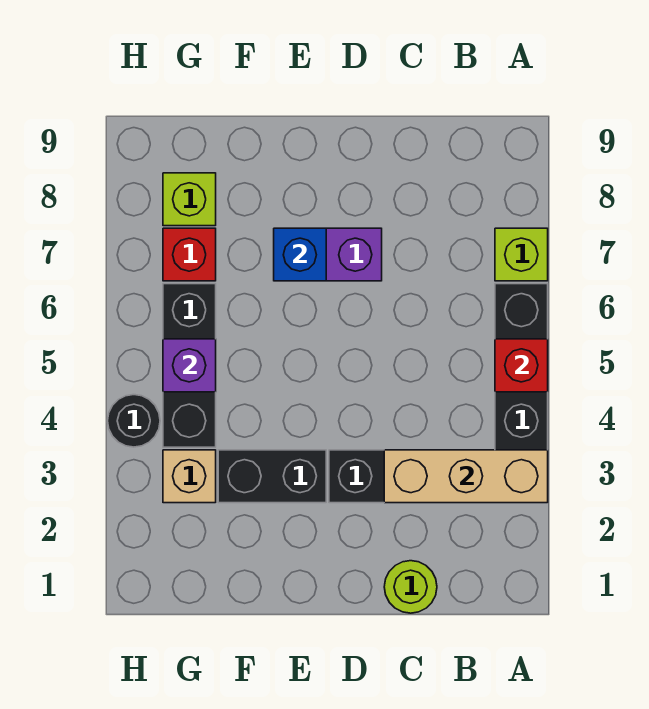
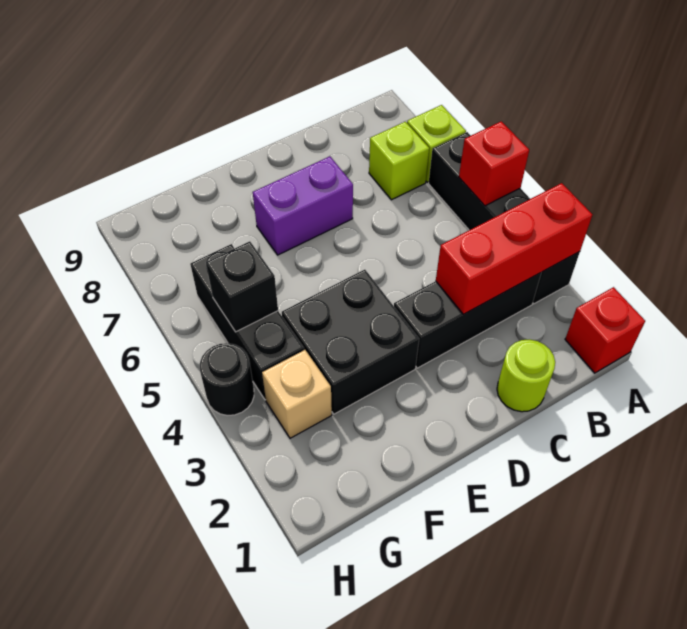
tan 1x3 brick [384,450,548,503] -> red 1x3 brick [436,183,592,314]
black 1x2 brick [218,450,326,503] -> black 2x2 brick [282,270,419,414]
blue 1x1 brick [274,228,326,281] -> none
purple 1x1 brick [163,339,216,392] -> black 1x1 brick [206,241,278,332]
red 1x1 brick [163,228,216,281] -> red 1x1 brick moved to [565,287,645,373]
lime 1x1 brick [163,173,216,226] -> lime 1x1 brick moved to [369,122,429,200]

